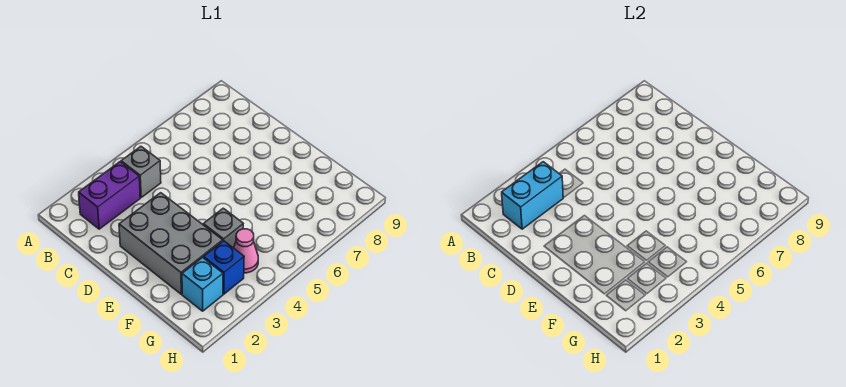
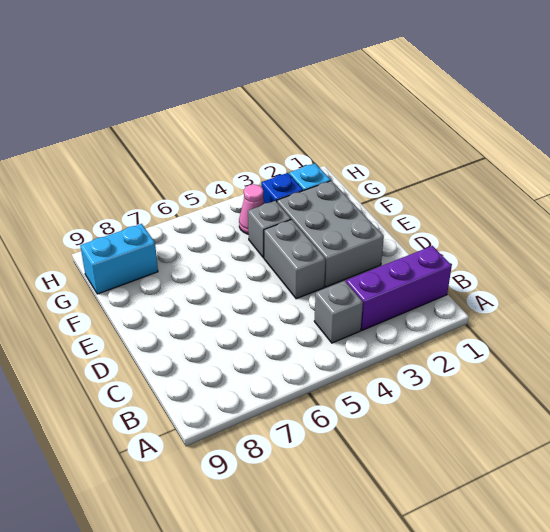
purple 1x2 brick [79,162,140,229] -> purple 1x3 brick [346,246,452,330]
cyan 1x2 brick [502,162,563,229] -> cyan 1x2 brick moved to [80,224,158,294]
none -> grey 1x2 brick [264,220,325,299]

